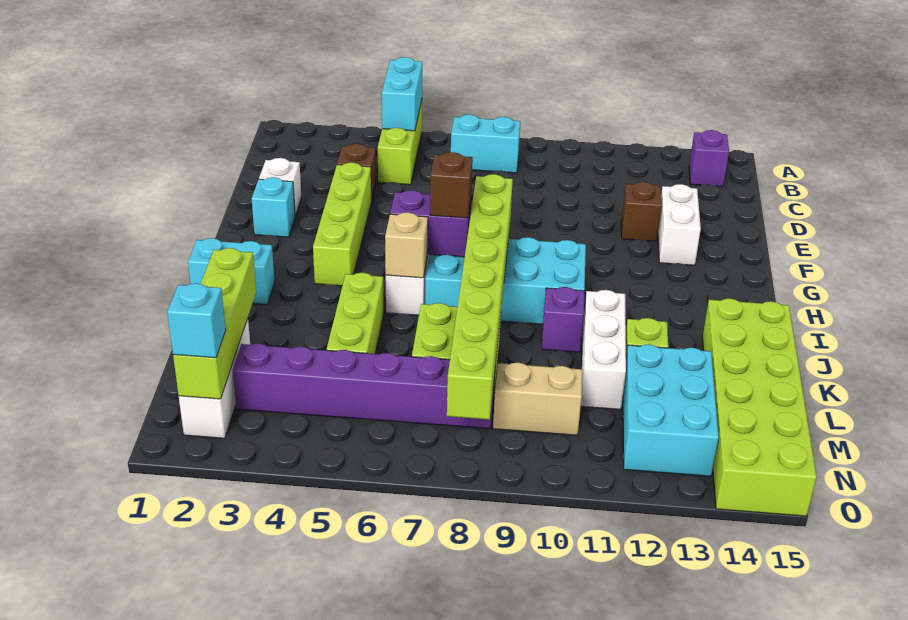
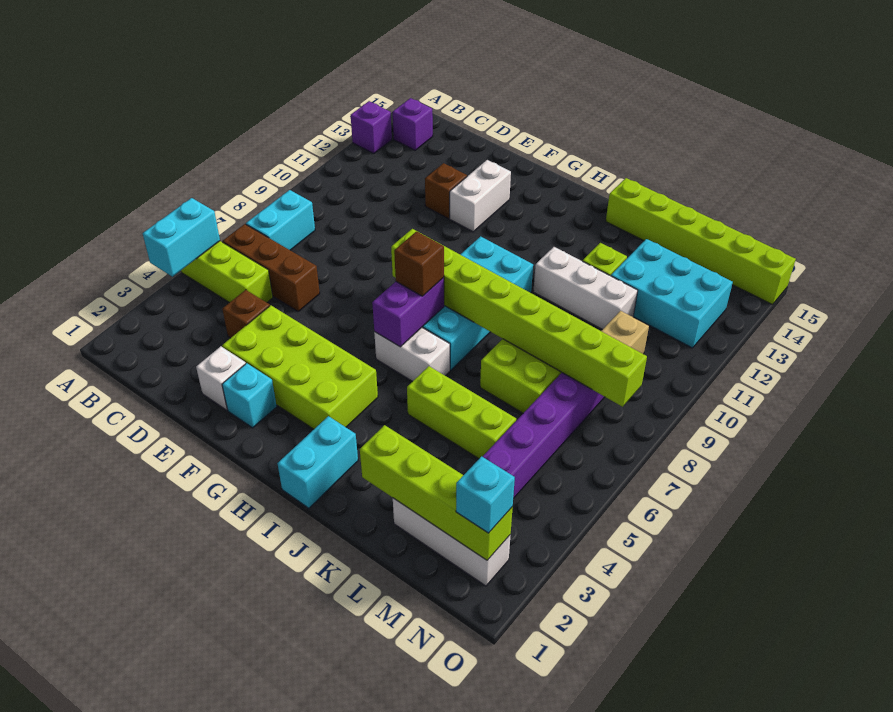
cyan 1x2 brick [382,57,422,131] -> cyan 1x2 brick turned to [143,198,220,277]
none -> brown 1x3 brick [223,224,320,311]
lime 1x4 brick [313,163,372,286] -> lime 2x4 brick [222,305,378,429]
white 1x2 brick [658,184,701,265] -> white 1x2 brick turned to [450,160,511,232]
tan 1x1 brick [385,212,428,278] -> none
purple 1x1 brick [542,287,585,352] -> purple 1x1 brick moved to [351,101,392,153]
lime 2x6 brick [703,298,817,516] -> lime 1x6 brick [606,178,796,305]

